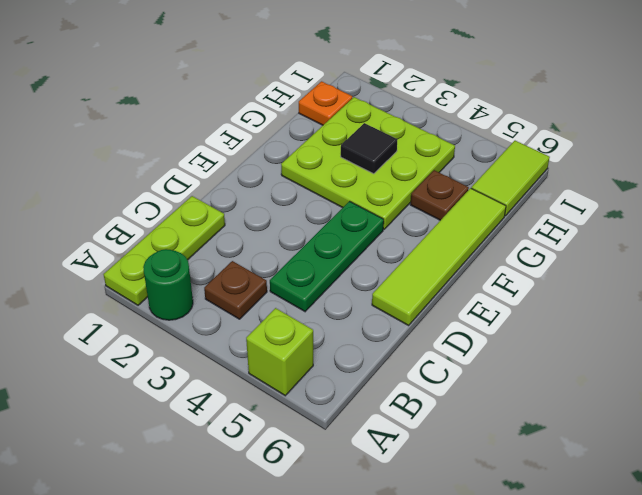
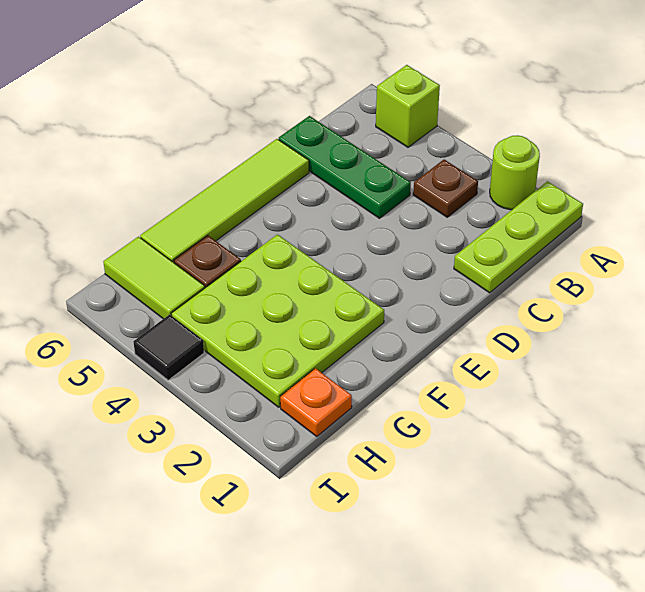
green 1x1 round brick [143,249,193,320] -> lime 1x1 round brick [490,135,540,210]
green 1x3 plate [270,201,384,311] -> green 1x3 plate turned to [279,116,411,218]
black 1x1 tile [341,123,398,174] -> black 1x1 tile moved to [134,315,204,380]
lime 1x2 tile [471,141,550,216] -> lime 1x2 tile turned to [103,237,205,319]

